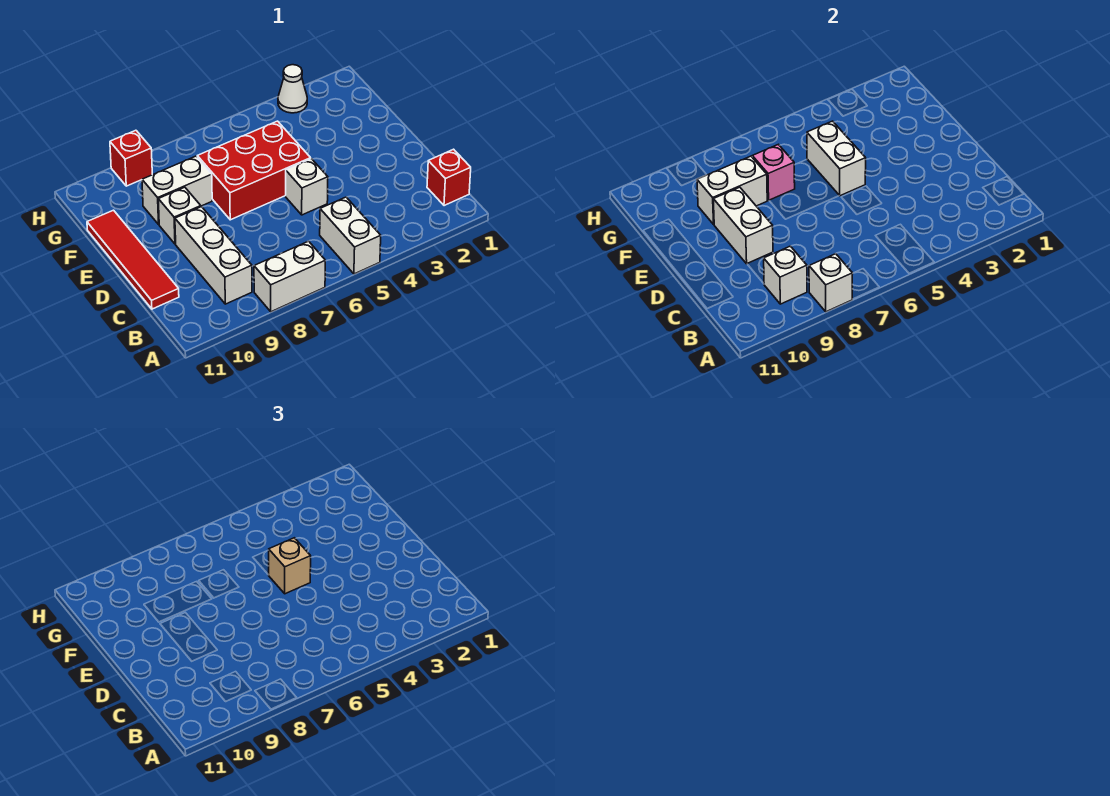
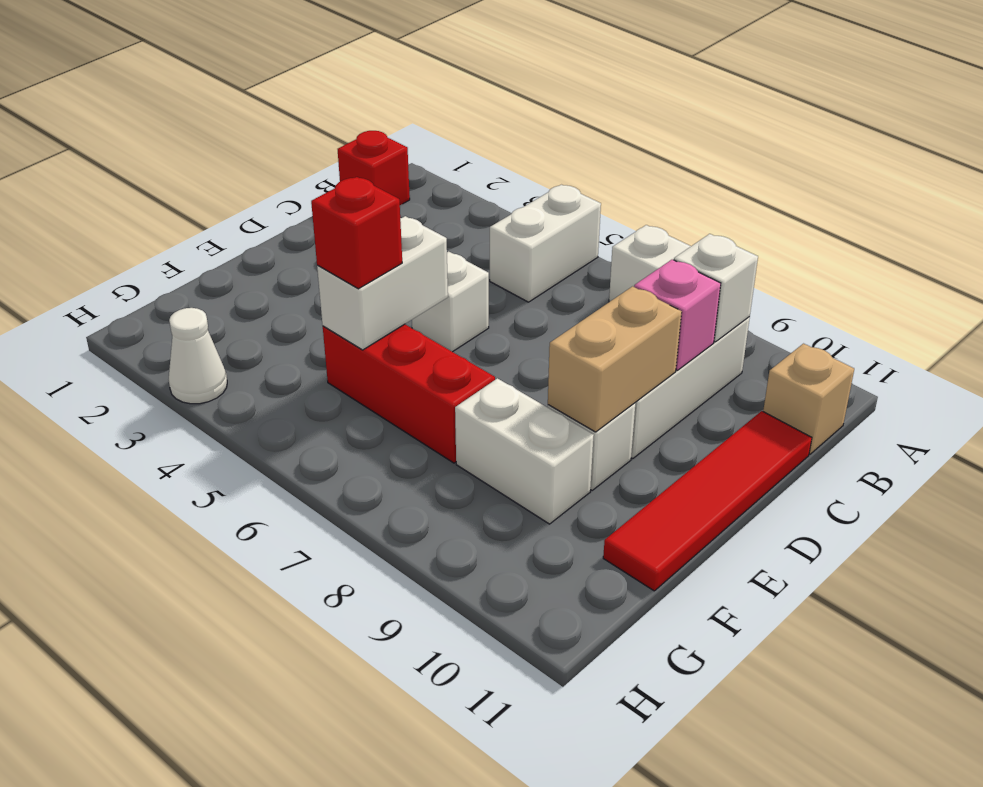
white 1x1 brick [809,254,853,312] -> none
white 1x2 brick [713,187,773,264] -> tan 1x2 brick [548,286,682,432]
red 2x3 brick [197,121,311,220] -> red 1x3 brick [323,324,495,463]
tan 1x1 brick [269,538,311,594] -> tan 1x1 brick moved to [763,344,854,454]
pink 1x1 brick [752,144,795,200] -> pink 1x1 brick moved to [634,260,721,370]
white 1x2 brick [697,156,767,224] -> none
red 1x1 brick [110,130,152,186] -> red 1x1 brick moved to [311,177,402,289]

